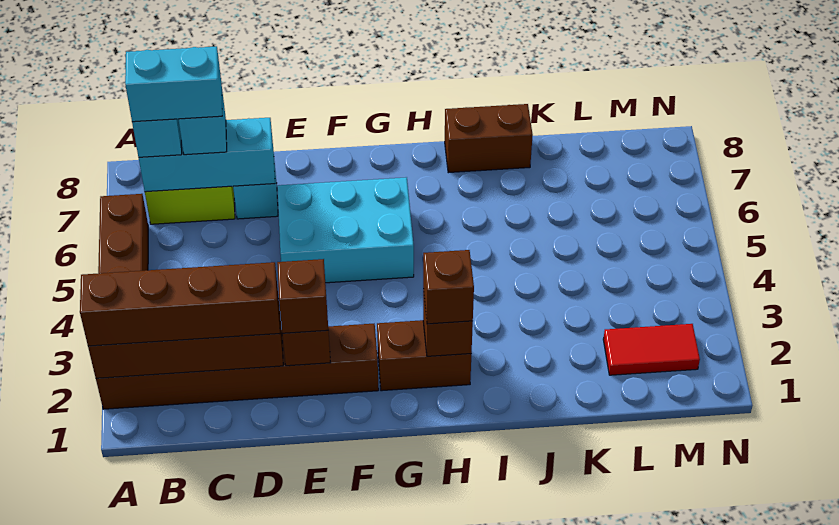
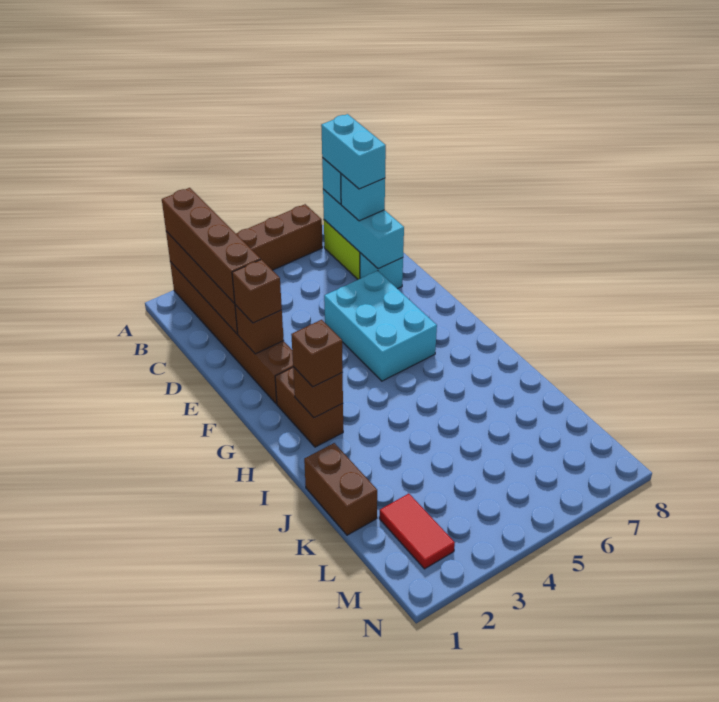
brown 1x2 brick [445,104,533,173] -> brown 1x2 brick moved to [304,443,377,535]

